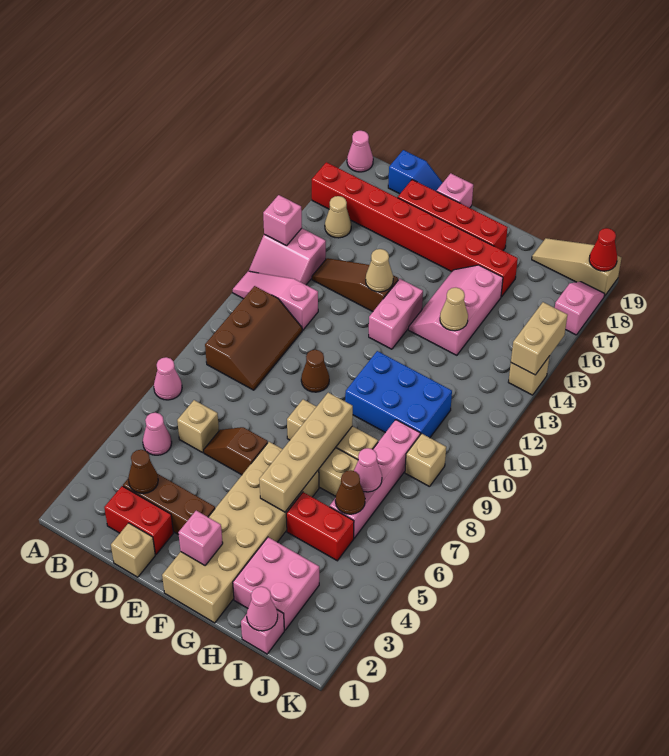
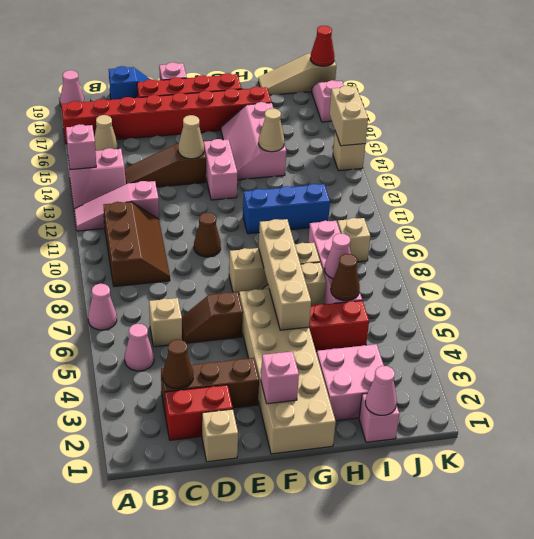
blue 2x3 brick [345,351,452,438] -> blue 1x3 brick [243,184,330,234]

